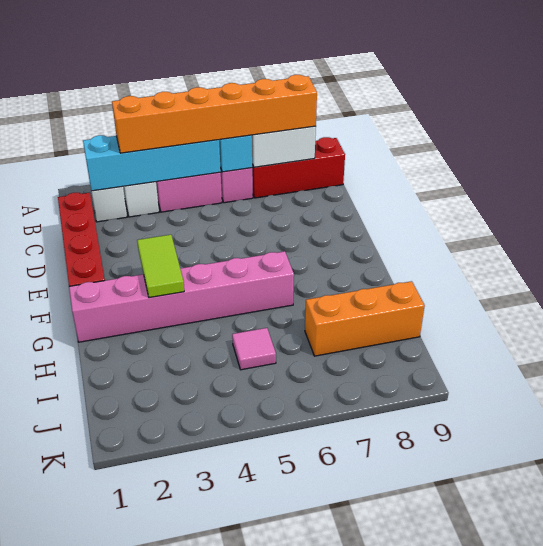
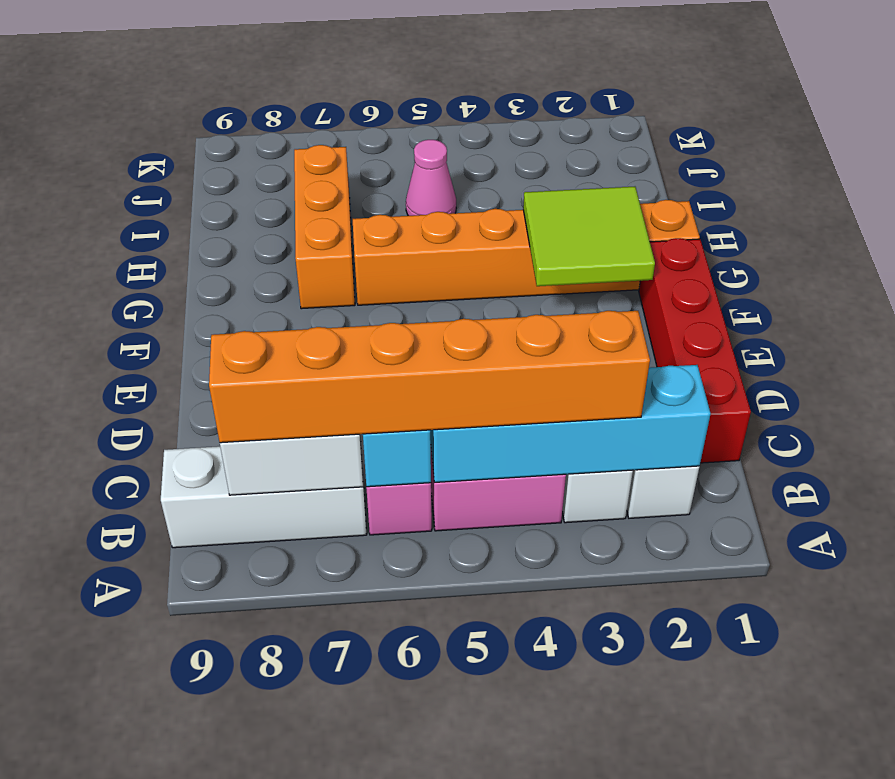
red 1x3 brick [252,137,345,198] -> white 1x3 brick [161,446,367,548]
lime 1x2 tile [137,235,184,298] -> lime 2x2 tile [523,187,655,286]
pink 1x6 brick [69,251,294,342] -> orange 1x6 brick [353,200,700,305]
pink 1x1 tile [232,328,276,370] -> pink 1x1 cone [406,140,456,216]
orange 1x3 brick [305,281,425,356] -> orange 1x3 brick turned to [294,145,355,309]

